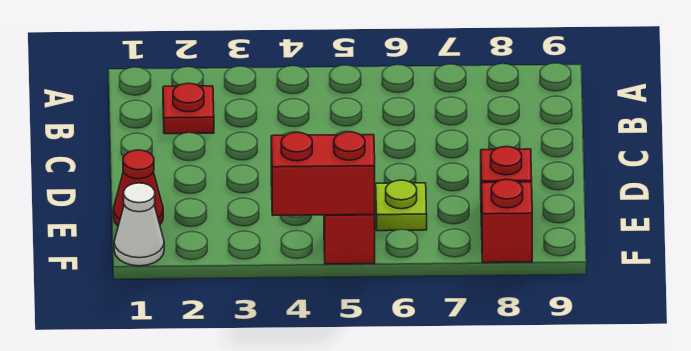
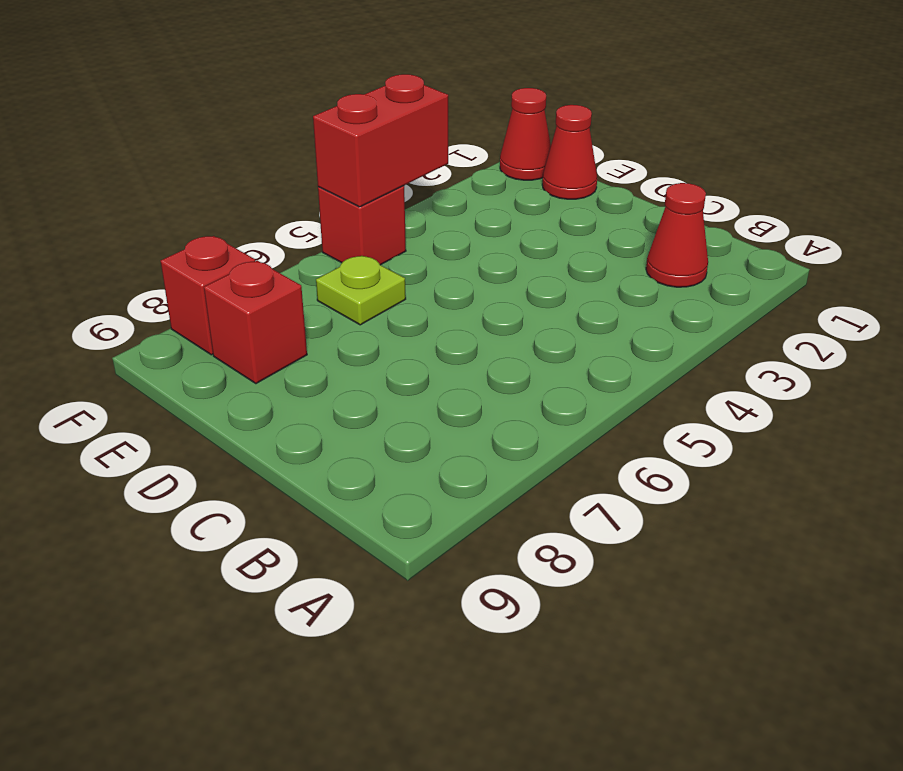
red 1x1 plate [163,83,214,134] -> red 1x1 cone [646,183,708,287]
white 1x1 cone [114,183,164,266] -> red 1x1 cone [500,88,551,180]

